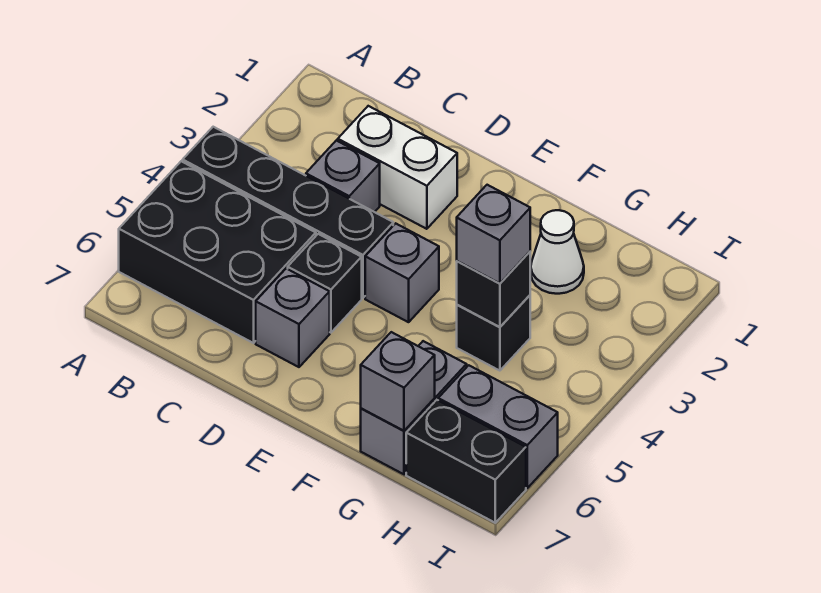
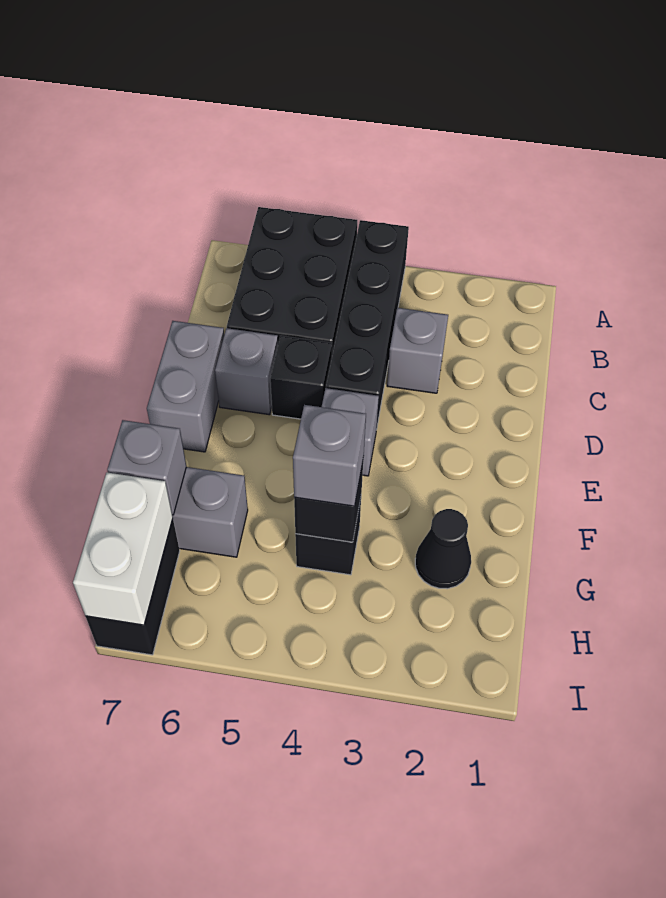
white 1x2 brick [338,106,457,229] -> white 1x2 brick moved to [73,473,173,625]
white 1x1 cone [531,210,584,294] -> black 1x1 cone [415,509,471,589]
grey 1x2 brick [438,365,558,488] -> grey 1x2 brick moved to [147,321,224,452]

